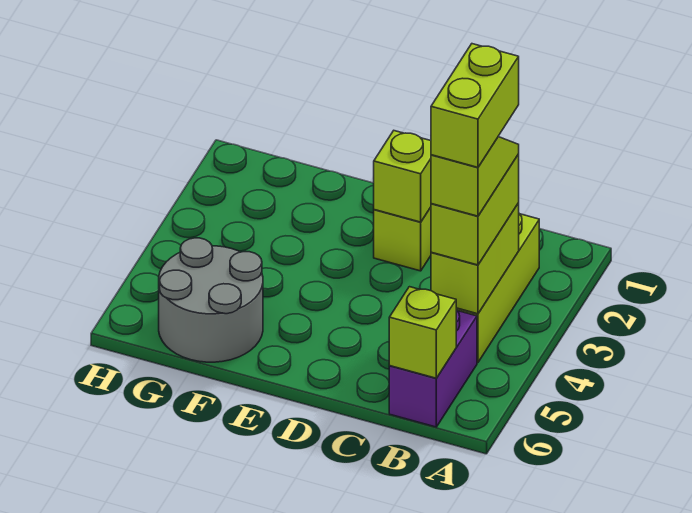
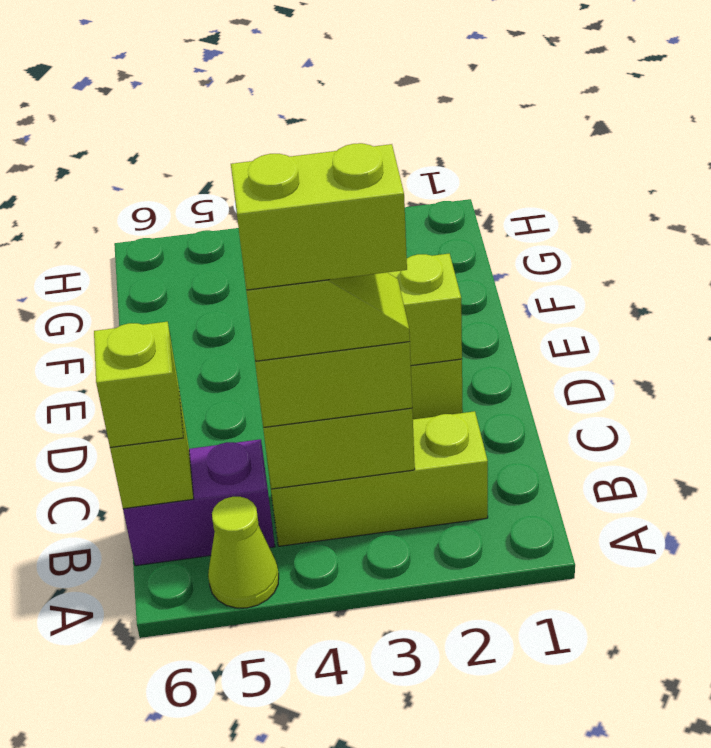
none -> lime 1x1 cone [208,497,279,608]
none -> lime 1x1 brick [94,322,183,447]
grey 2x2 round brick [159,238,263,362] -> none

